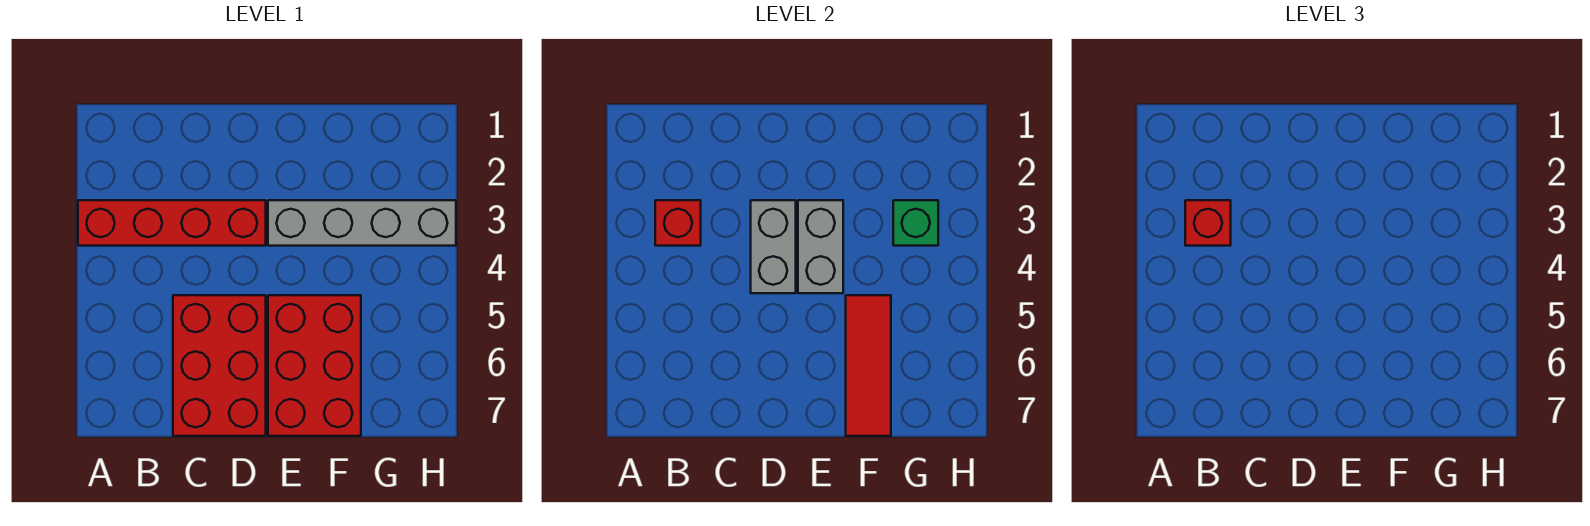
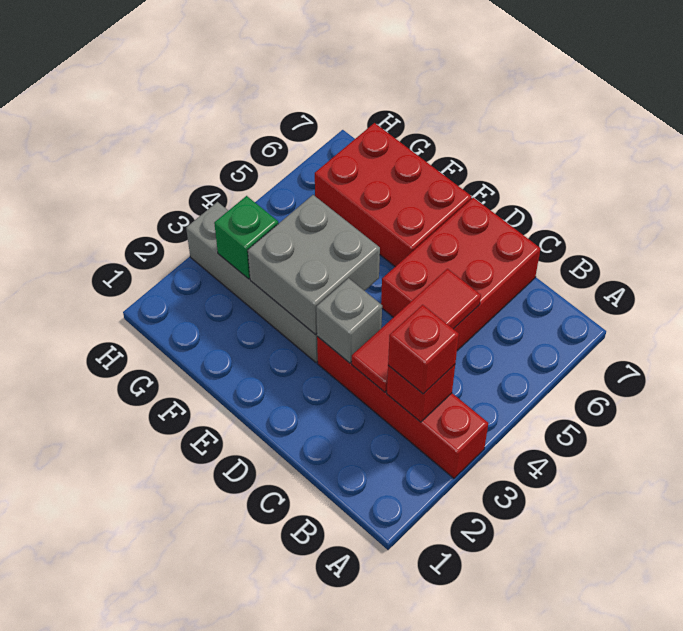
grey 1x2 brick [751,200,796,293] -> grey 1x1 brick [316,278,382,363]
grey 1x2 brick [798,200,843,293] -> grey 2x2 brick [248,195,380,335]
red 2x3 brick [268,295,361,436] -> red 2x3 brick turned to [315,123,472,267]
red 1x3 tile [846,295,891,436] -> red 1x3 tile moved to [352,269,481,392]

